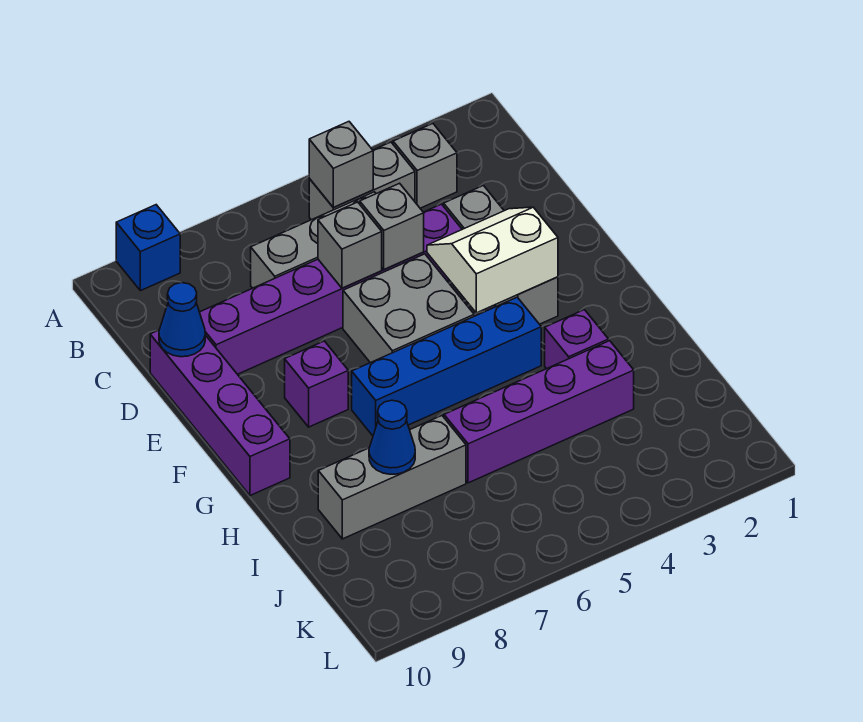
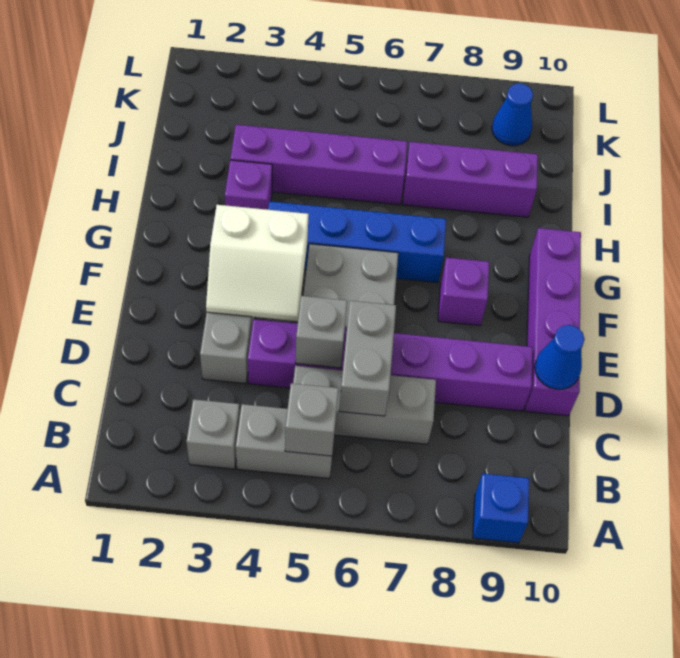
grey 1x1 brick [318,202,382,288] -> grey 1x2 brick [339,301,396,416]
grey 1x3 brick [318,416,466,539] -> purple 1x3 brick [402,142,538,217]
blue 1x1 cone [369,400,415,474] -> blue 1x1 cone moved to [492,83,533,146]

